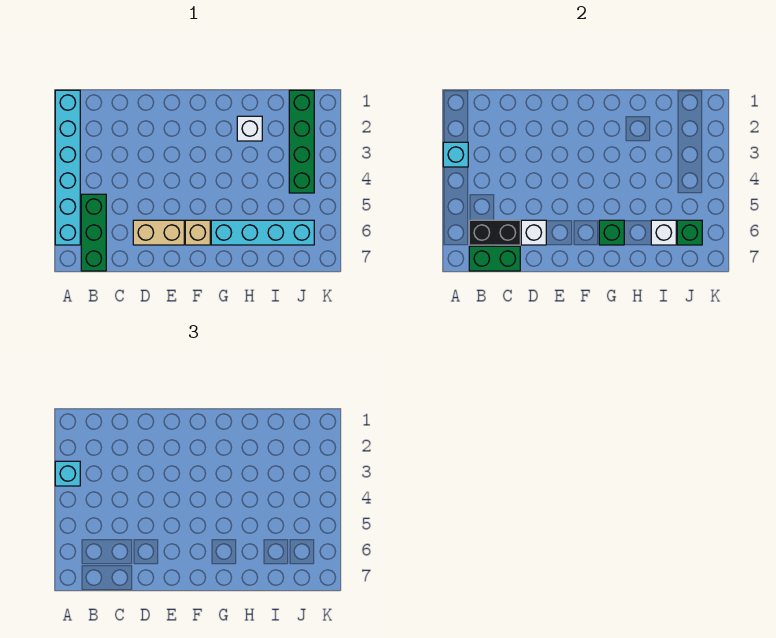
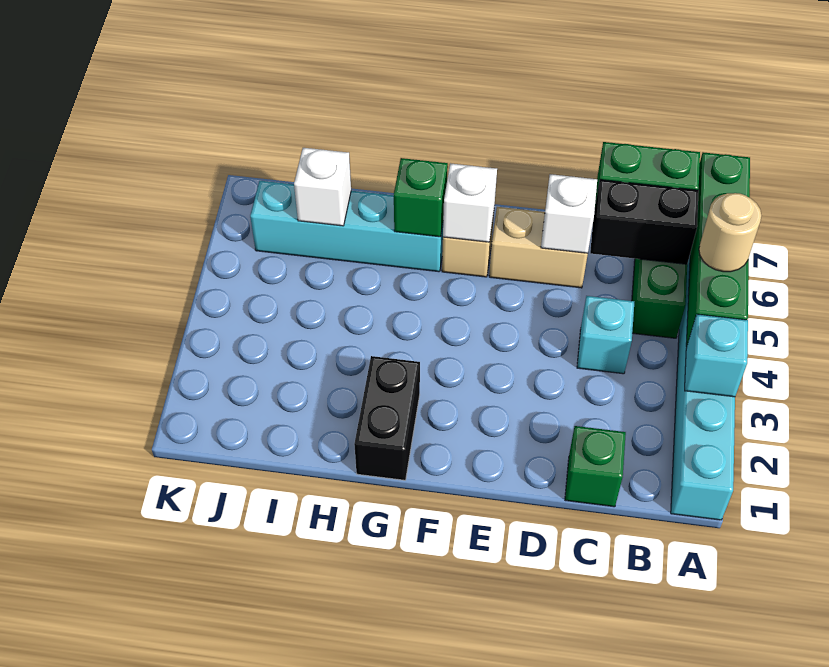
cyan 1x1 brick [55,461,80,486] -> cyan 1x1 brick moved to [577,296,634,374]
none -> tan 1x1 round brick [699,193,761,272]
none -> black 1x2 brick [354,356,420,480]
white 1x1 brick [237,116,262,141] -> white 1x1 brick moved to [443,163,497,242]
green 1x4 brick [289,90,314,193] -> green 1x4 brick moved to [686,152,750,347]
green 1x1 brick [677,220,702,245] -> green 1x1 brick moved to [565,426,626,507]

